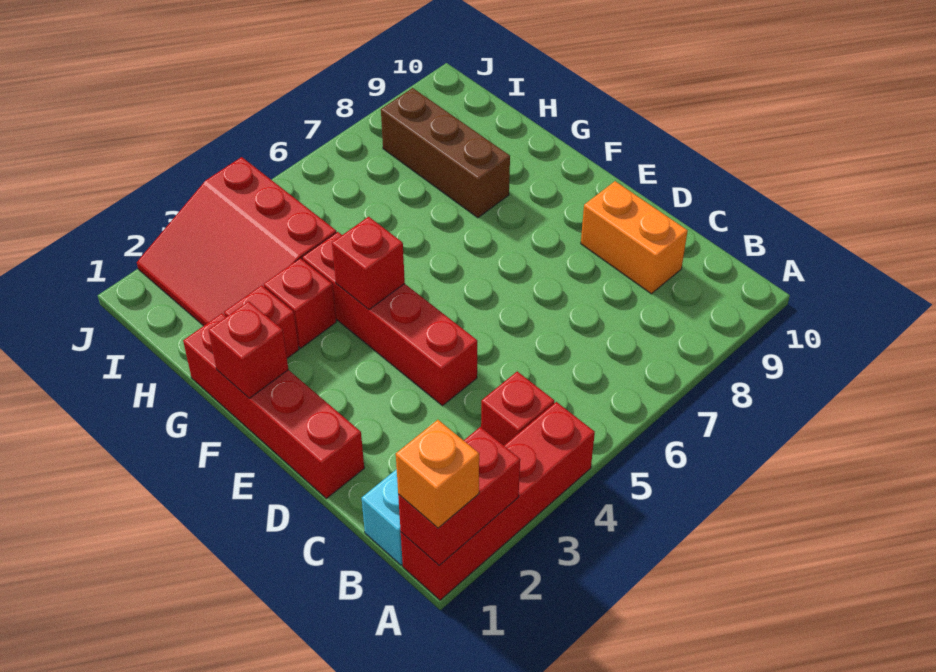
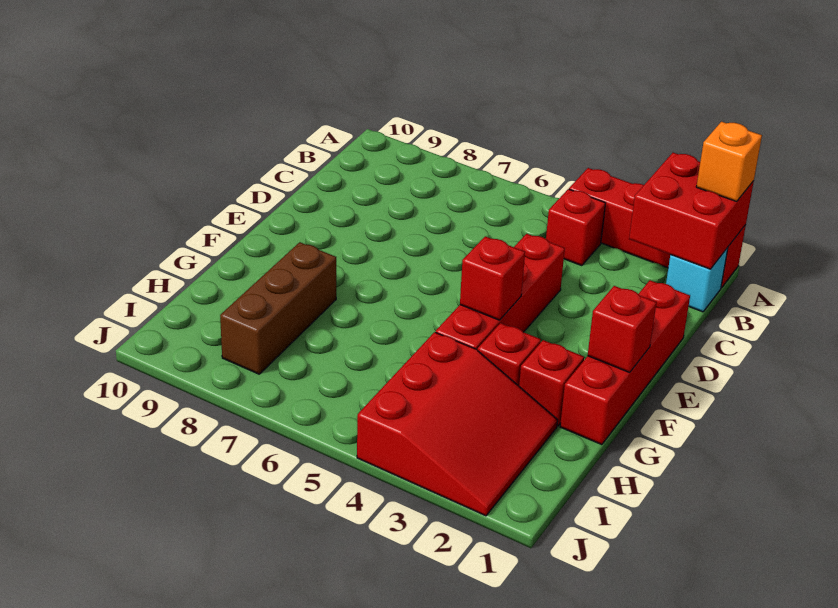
red 1x2 brick [398,427,520,565] -> red 2x2 brick [629,153,754,269]
orange 1x2 brick [581,181,688,294] -> none

